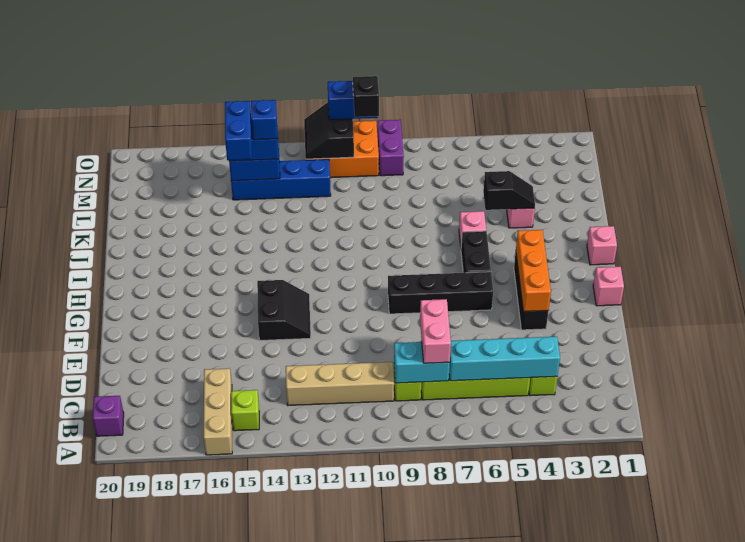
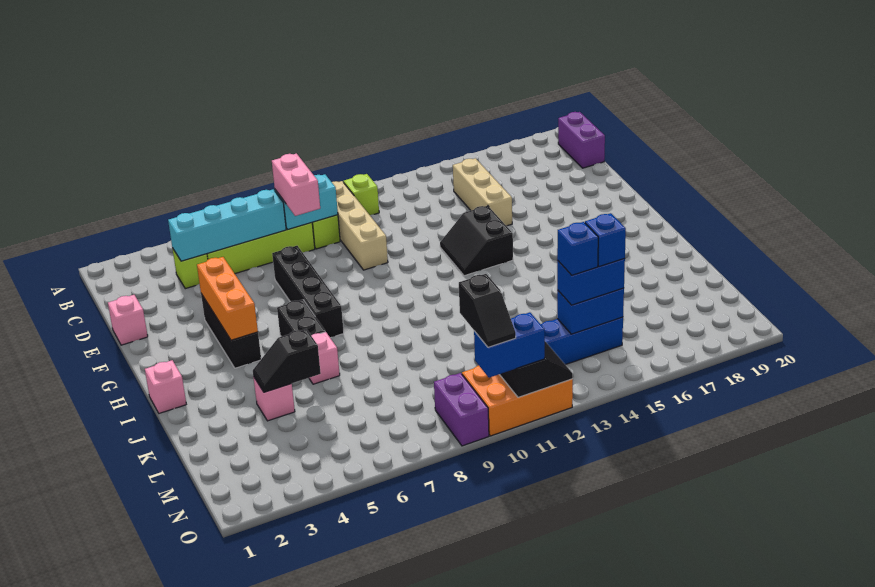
tan 1x3 brick [203,368,232,455] -> tan 1x3 brick moved to [453,158,512,226]
lime 1x1 brick [231,390,259,431] -> lime 1x1 brick moved to [344,174,379,215]
purple 1x1 brick [93,396,124,436] -> purple 1x2 brick [558,112,605,168]
tan 1x4 brick [286,362,394,405] -> tan 1x4 brick turned to [332,181,388,270]
pink 1x1 brick [593,267,624,306] -> pink 1x1 brick moved to [108,295,148,345]
black 1x4 brick [388,272,493,314] -> black 1x4 brick turned to [272,246,344,338]
blue 1x2 brick [225,101,252,160] -> blue 1x1 brick [585,213,626,267]

